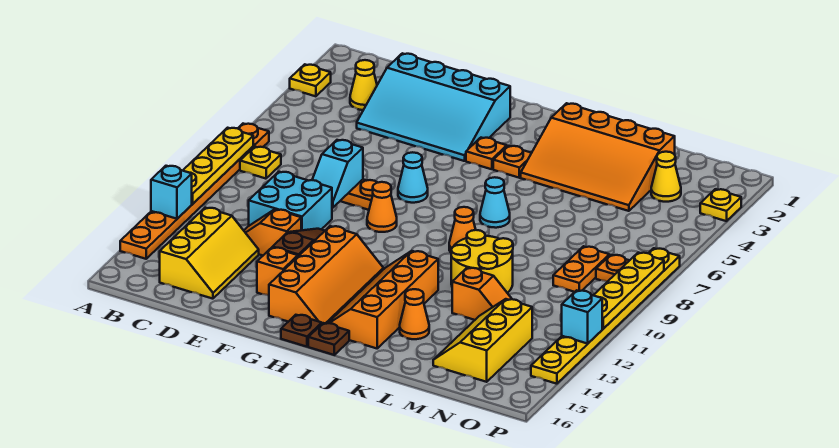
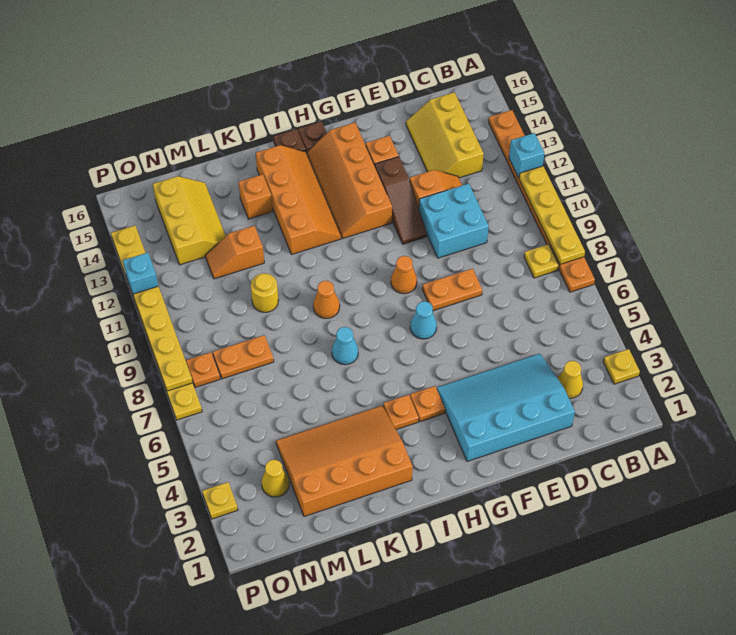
cyan 1x2 slope [312,140,363,208] -> none
yellow 2x2 round brick [451,230,513,293] -> yellow 1x1 round brick [251,273,278,312]
orange 1x1 cone [400,289,429,339] -> orange 1x1 brick [239,174,273,219]
orange 1x2 plate [553,246,609,292] -> orange 1x2 plate turned to [213,335,274,379]

